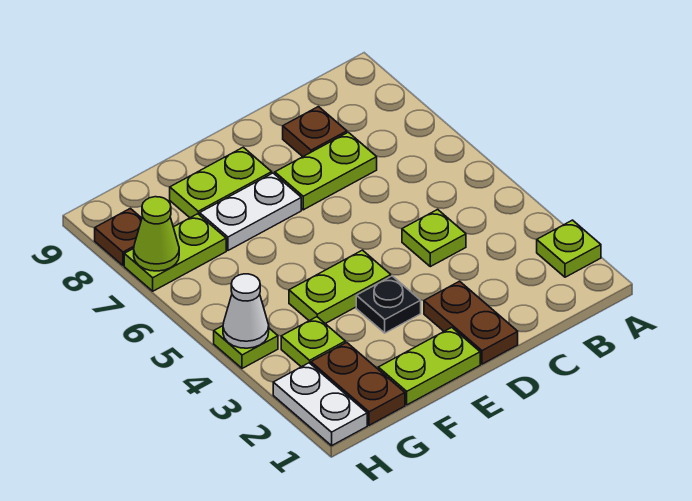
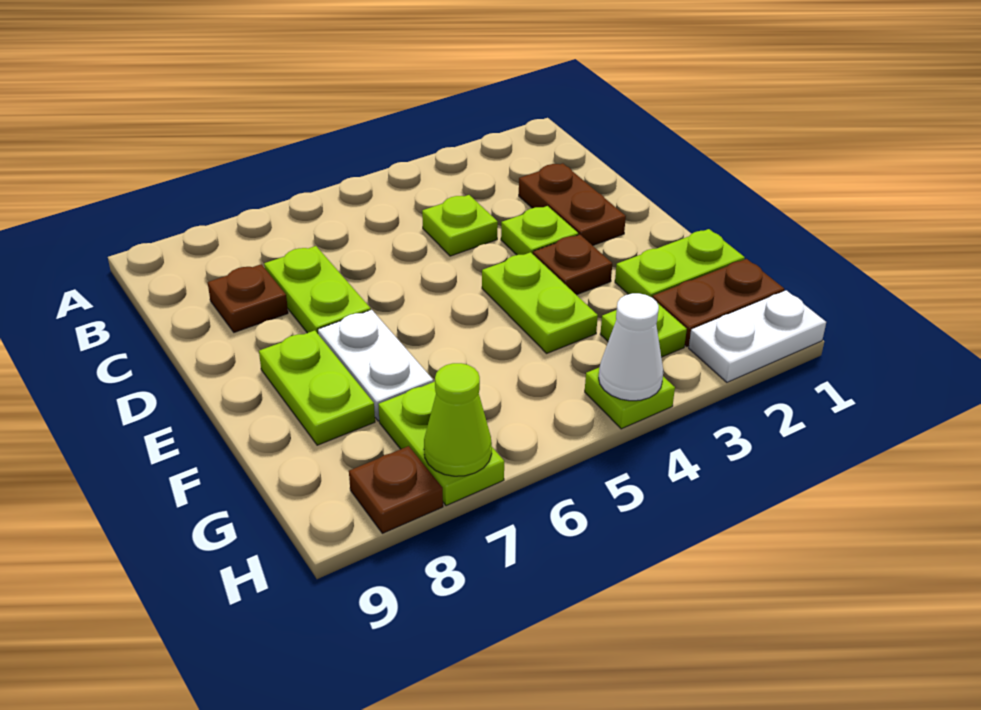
lime 1x1 plate [537,220,601,277] -> lime 1x1 plate moved to [501,206,578,255]
brown 1x2 plate [424,281,518,364] -> brown 1x2 plate turned to [519,163,626,245]
lime 1x2 plate [378,327,480,405] -> lime 1x2 plate turned to [615,229,745,298]
black 1x1 plate [356,276,421,333] -> brown 1x1 plate [533,235,612,295]

